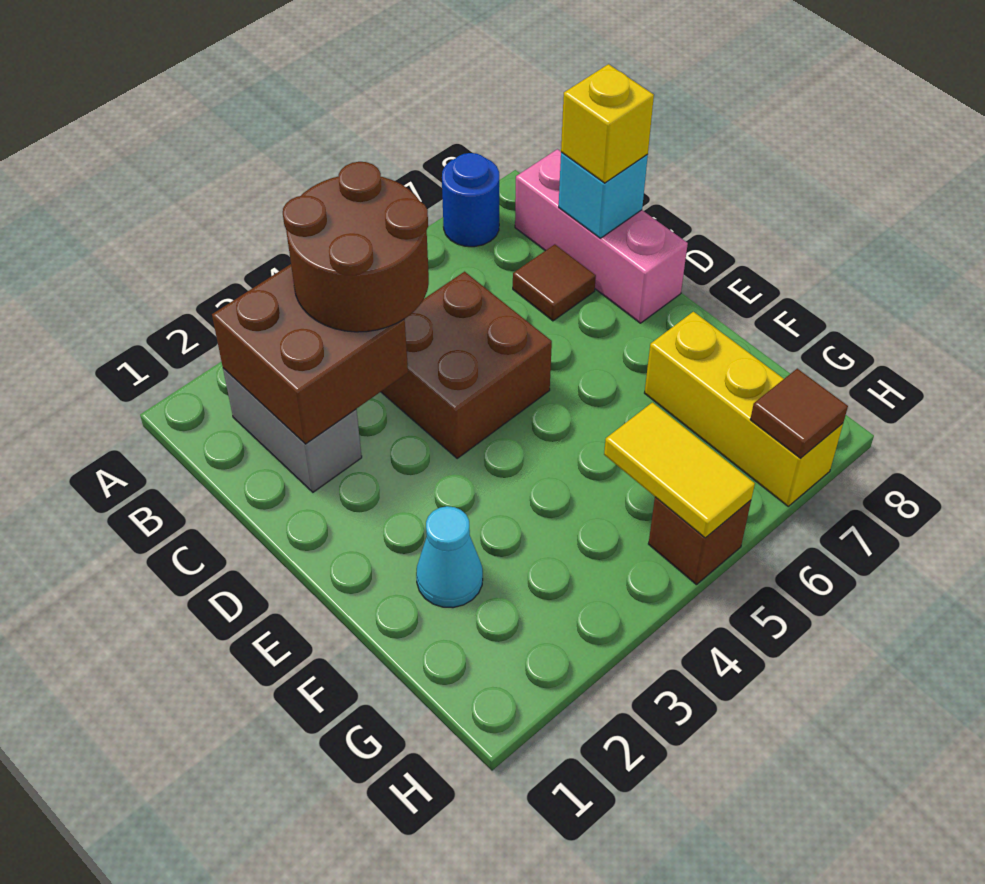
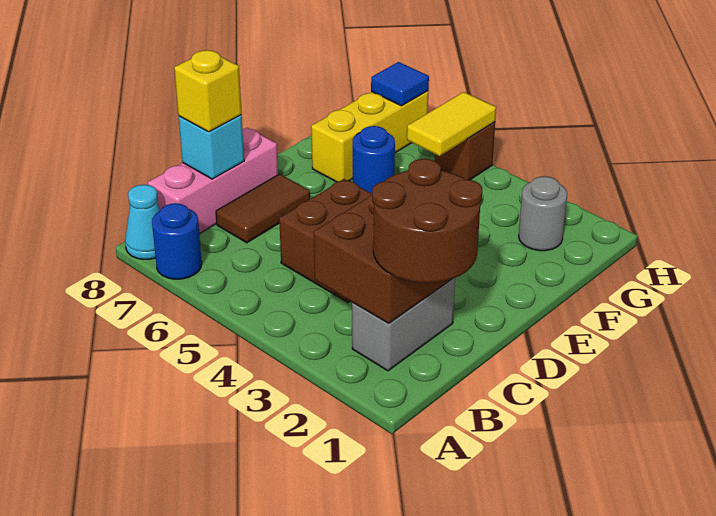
brown 2x2 round brick [283,162,429,332] -> brown 2x2 round brick moved to [372,159,482,283]
brown 1x1 tile [513,244,596,321] -> brown 1x2 tile [216,174,310,243]
cyan 1x1 cone [416,506,483,608] -> cyan 1x1 cone moved to [125,185,160,259]
none -> blue 1x1 round brick [353,126,395,193]
none -> grey 1x1 round brick [519,176,567,251]
brown 1x1 tile [750,369,848,458] -> blue 1x1 tile [371,62,429,106]

